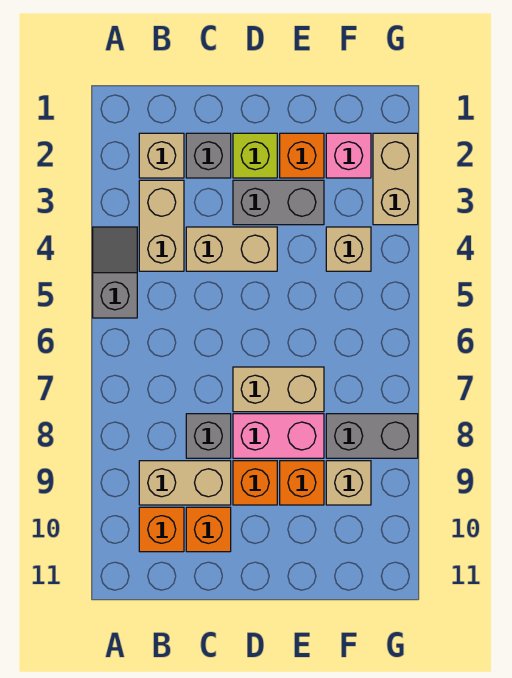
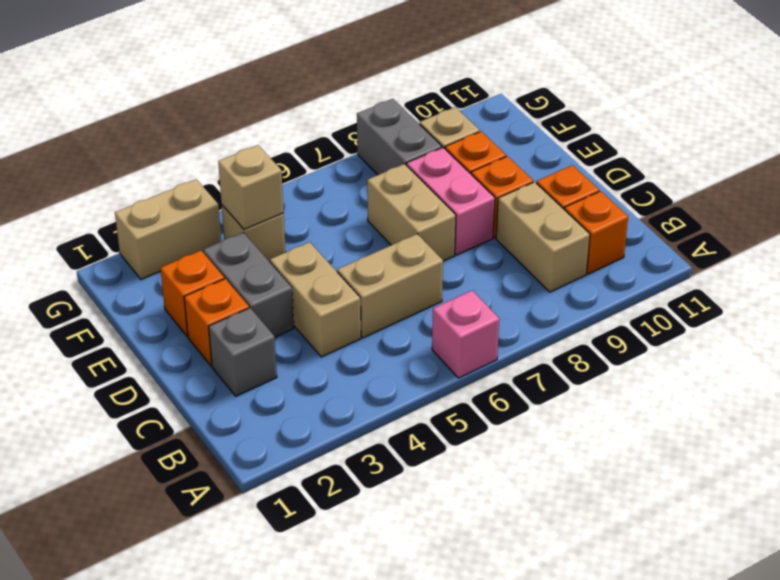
grey 1x2 slope [93,227,137,318] -> none
tan 1x1 brick [139,133,184,178] -> tan 1x1 brick moved to [218,145,284,230]
tan 1x2 brick [139,180,184,271] -> tan 1x2 brick moved to [337,234,443,338]
grey 1x1 brick [186,414,231,458] -> none
lime 1x1 brick [233,133,277,178] -> orange 1x1 brick [184,279,249,366]
pink 1x1 brick [326,133,371,178] -> pink 1x1 brick moved to [432,291,499,378]

